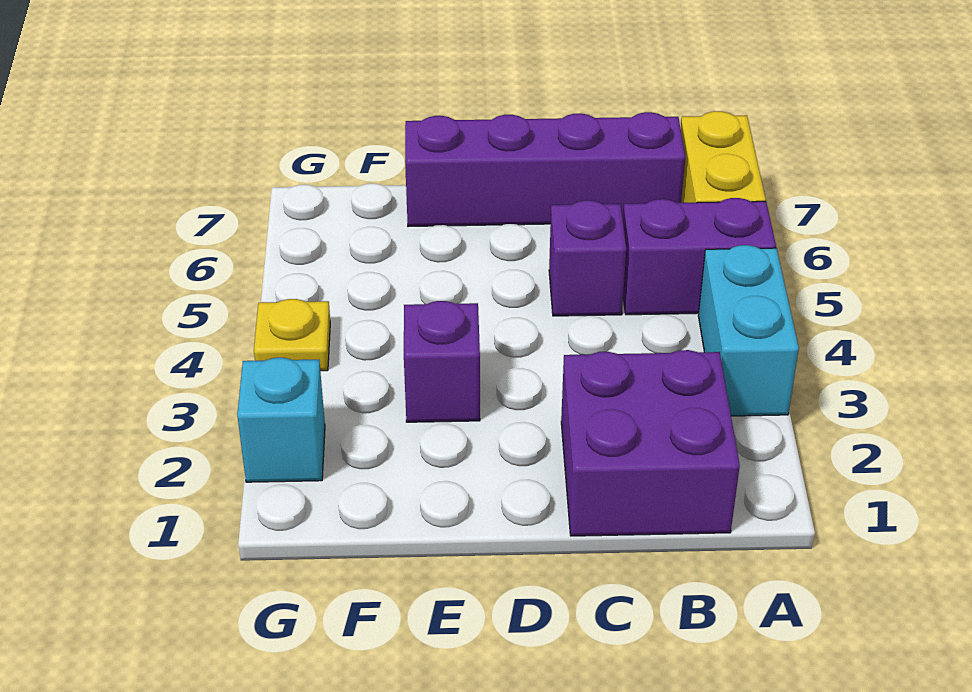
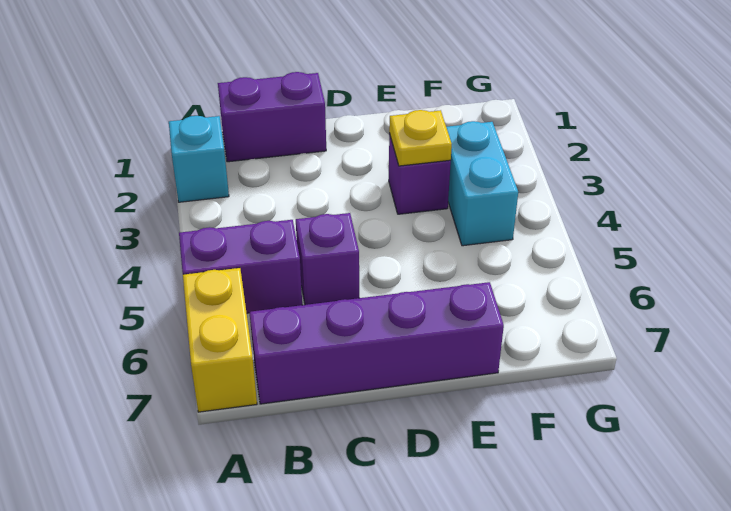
cyan 1x2 brick [698,245,799,416] -> cyan 1x2 brick moved to [446,121,518,246]
purple 2x2 brick [561,350,740,536] -> purple 1x2 brick [218,72,326,162]
cyan 1x1 brick [237,358,325,482] -> cyan 1x1 brick moved to [169,116,229,202]
yellow 1x1 plate [254,299,330,371] -> yellow 1x1 plate moved to [389,110,452,166]

